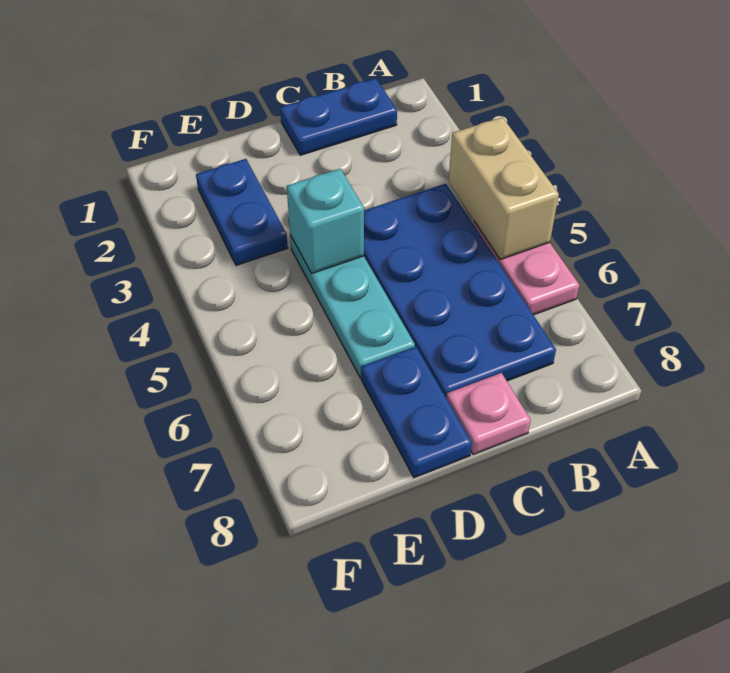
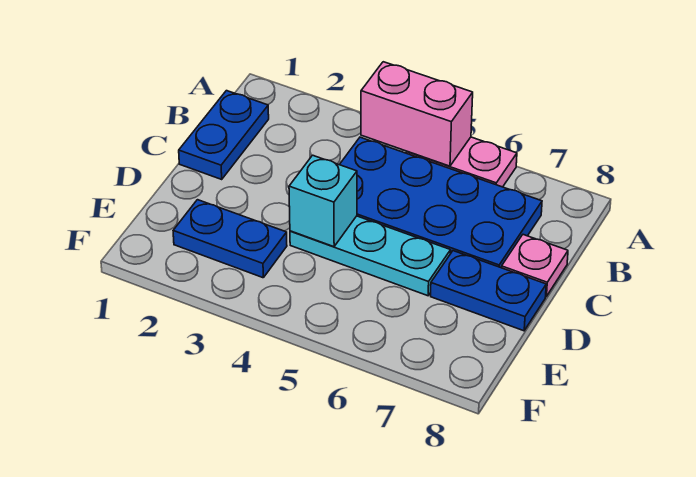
tan 1x2 brick [449,117,559,260] -> pink 1x2 brick [361,62,473,166]

